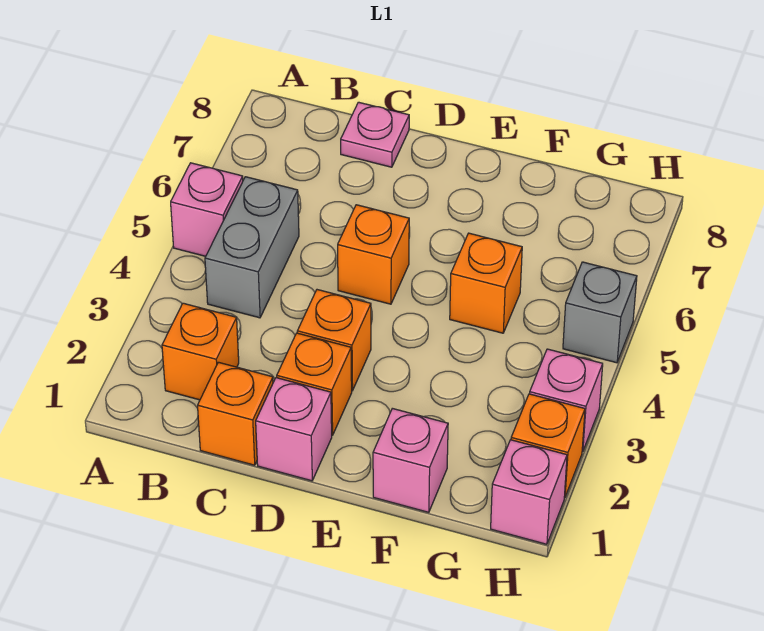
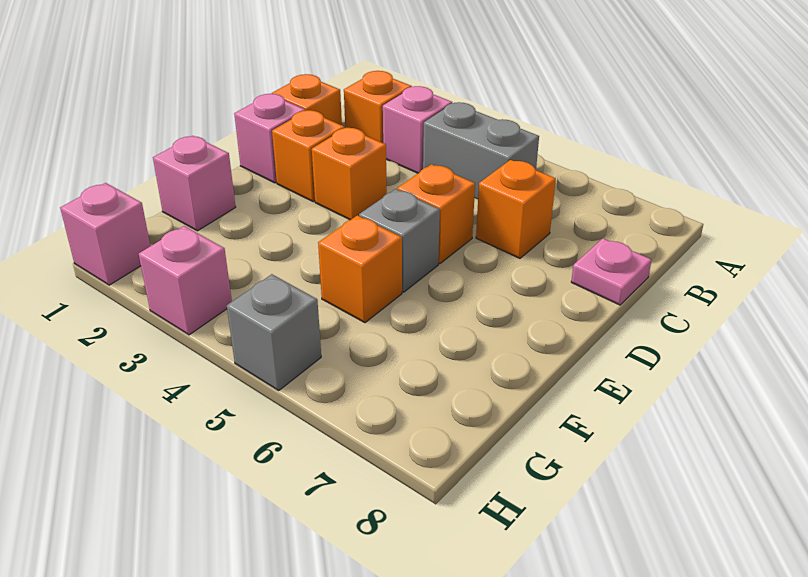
pink 1x1 brick [171,163,243,256] -> pink 1x1 brick moved to [383,86,452,173]
none -> grey 1x1 brick [359,189,440,292]
orange 1x1 brick [511,394,585,498] -> orange 1x1 brick moved to [476,160,556,258]

